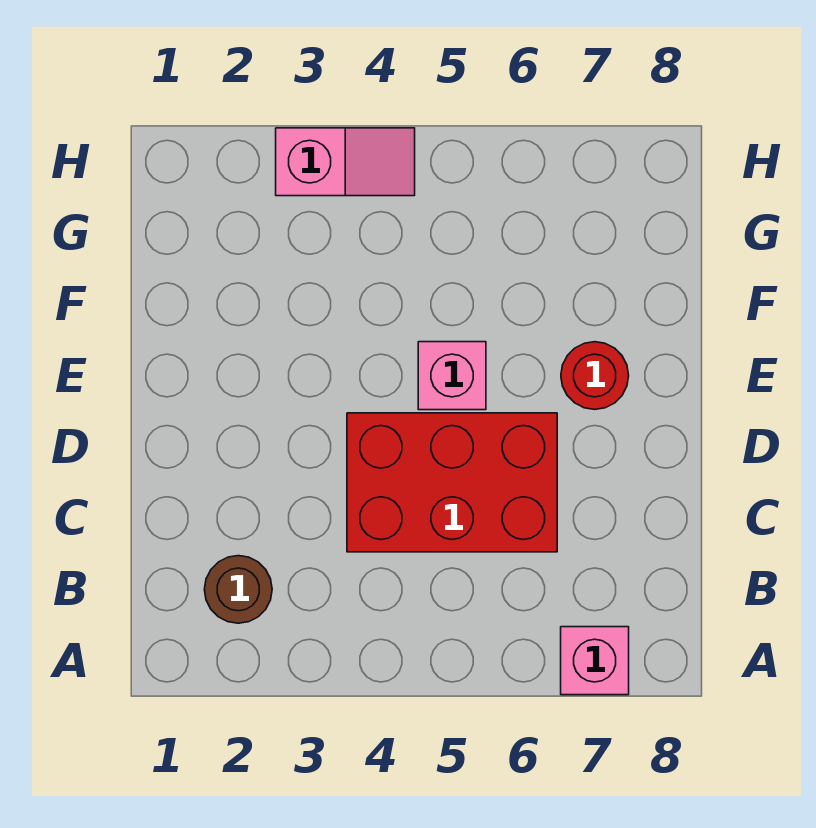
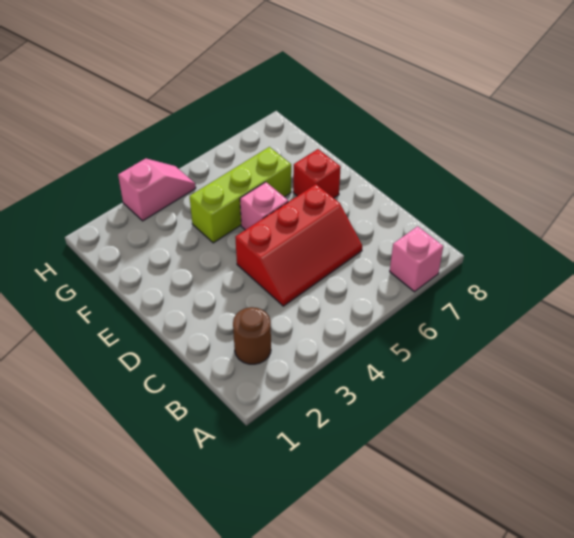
red 2x3 brick [347,413,557,552] -> red 2x3 slope [235,184,362,306]
red 1x1 round brick [561,342,629,410] -> red 1x1 brick [293,149,341,198]
none -> lime 1x3 brick [190,147,291,243]

